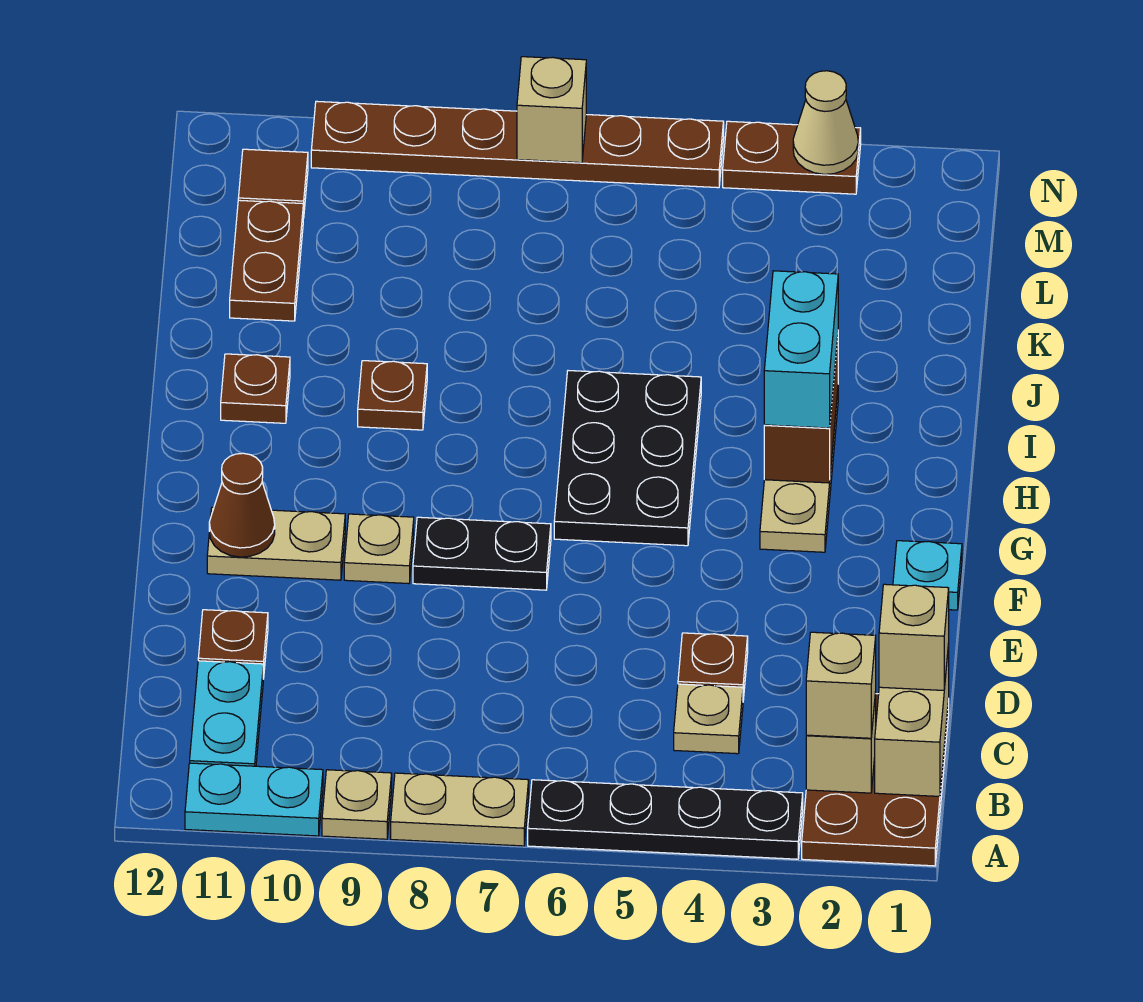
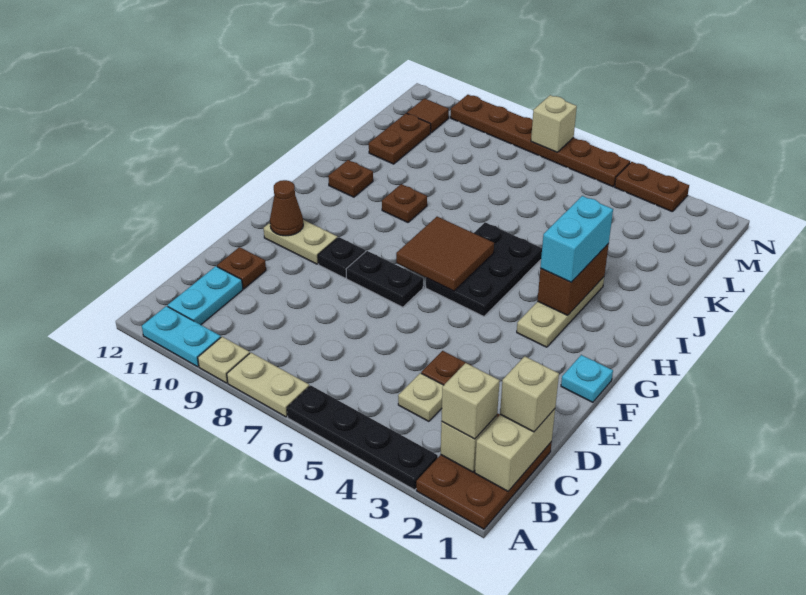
tan 1x1 plate [344,514,414,584] -> black 1x1 plate [318,237,366,278]
none -> brown 2x2 tile [396,217,494,291]
tan 1x1 cone [793,71,858,174] -> none

